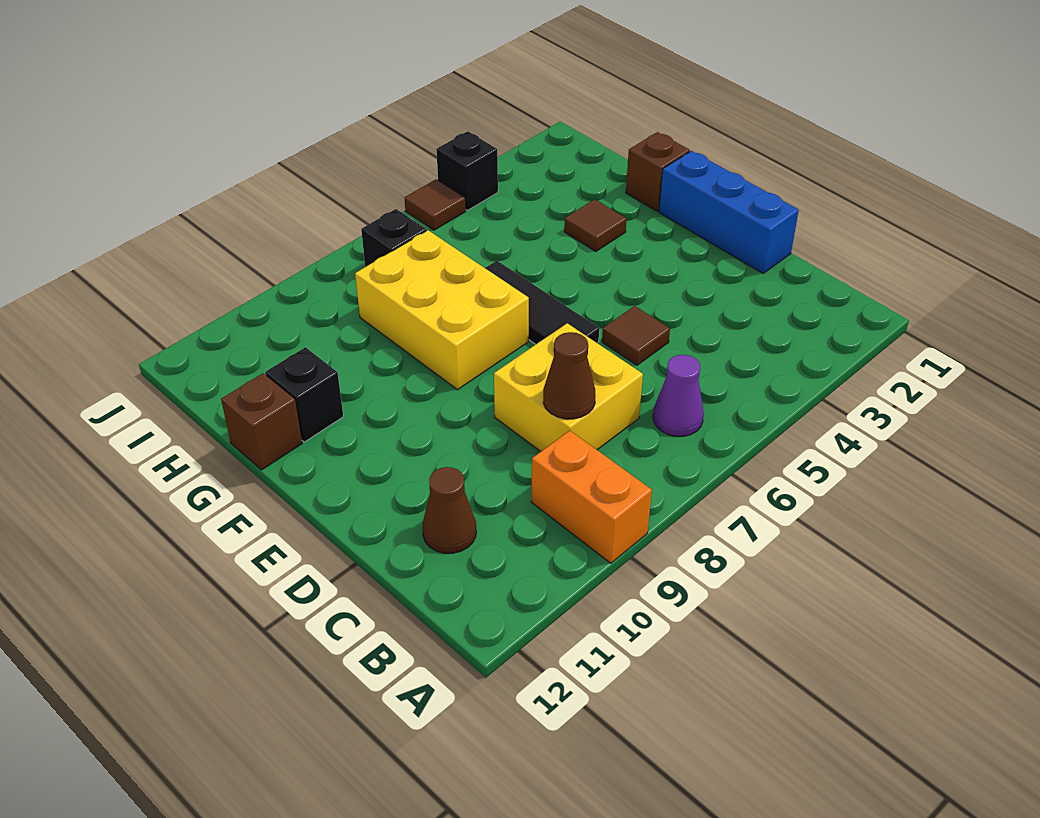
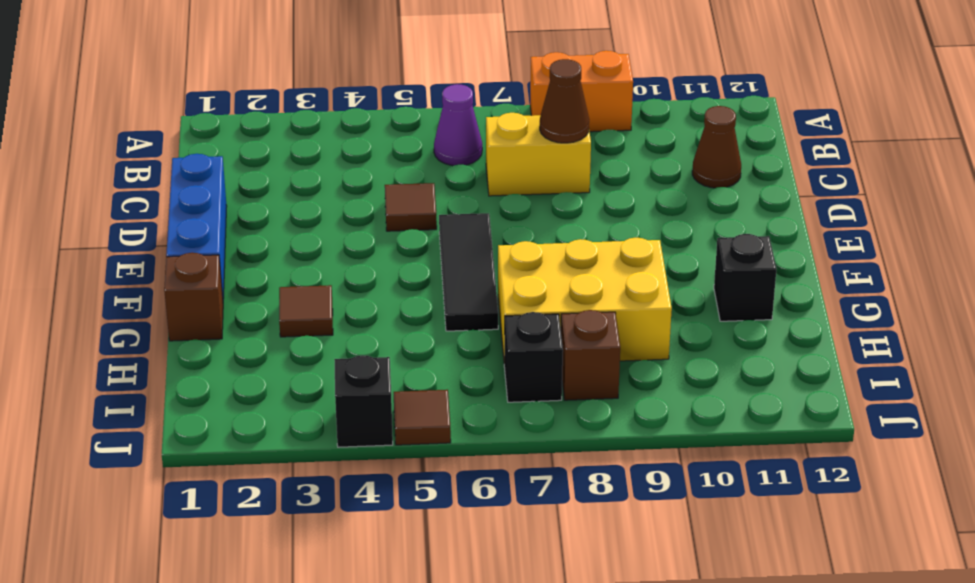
orange 1x2 brick [531,431,652,563] -> orange 1x2 brick turned to [530,51,633,132]
yellow 2x2 brick [494,323,643,451] -> yellow 1x2 brick [486,113,591,196]
yellow 2x3 brick [355,230,529,390] -> yellow 2x3 brick turned to [498,238,672,361]
brown 1x1 brick [221,373,302,470] -> brown 1x1 brick moved to [561,310,620,400]

